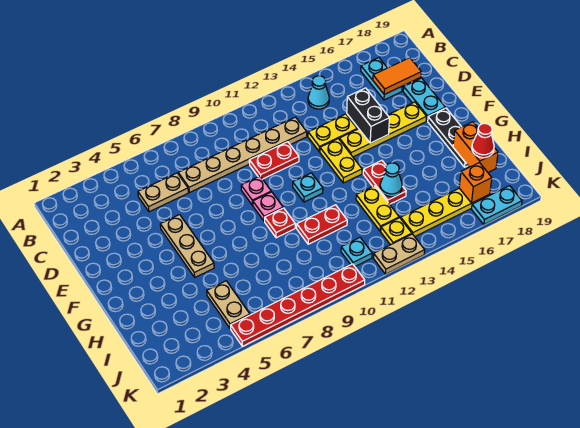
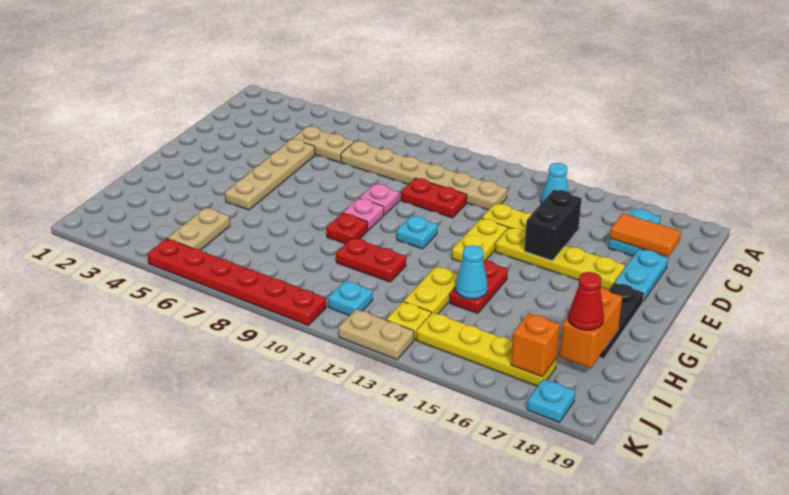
tan 1x3 plate [160,215,214,277] -> tan 1x4 plate [225,139,315,210]
cyan 1x2 plate [472,186,522,225] -> cyan 1x1 plate [527,379,575,422]

